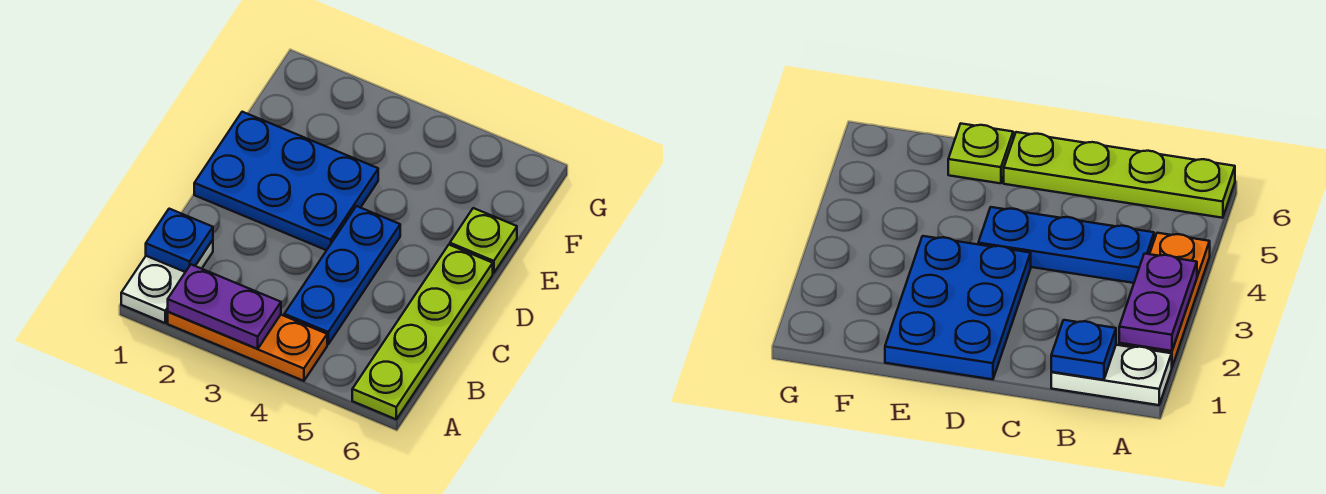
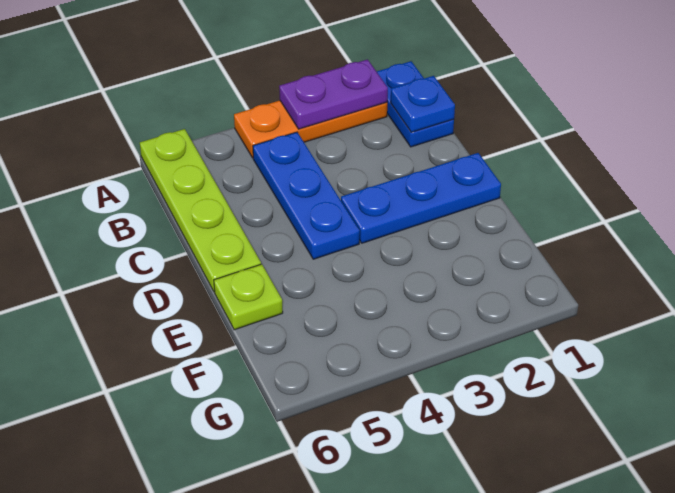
white 1x2 plate [121,240,213,323] -> blue 1x2 plate [377,61,454,147]
blue 2x3 plate [194,112,378,250] -> blue 1x3 plate [341,153,501,243]

